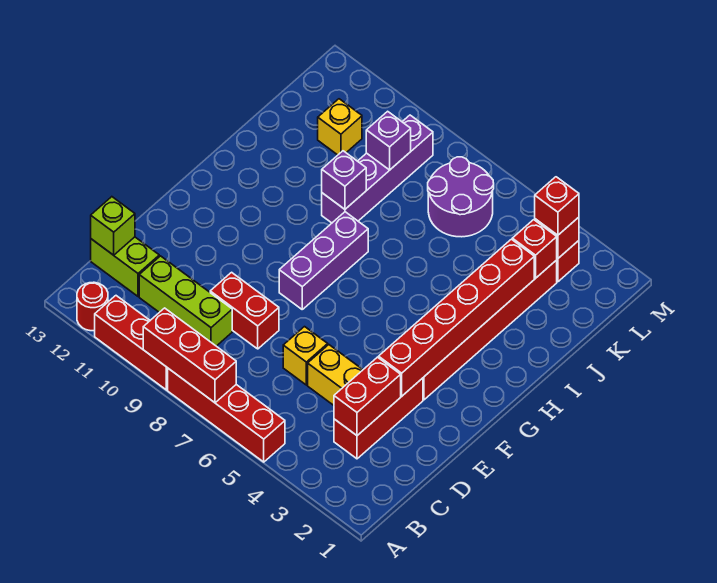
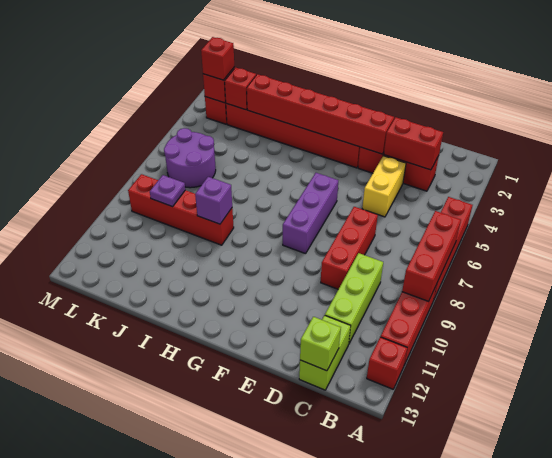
red 1x1 round brick [77,282,108,331] -> red 1x1 brick [367,337,407,389]
yellow 1x1 brick [283,327,328,385] -> none
red 1x2 brick [210,272,279,349] -> red 1x3 brick [321,207,378,289]
purple 1x3 brick [279,212,368,309] -> purple 1x3 brick turned to [283,173,338,254]
purple 1x4 brick [322,115,433,223] -> red 1x4 brick [128,174,234,245]
purple 1x1 brick [366,111,411,170] -> purple 1x1 plate [150,175,185,207]
yellow 1x1 brick [318,99,362,155] -> none

